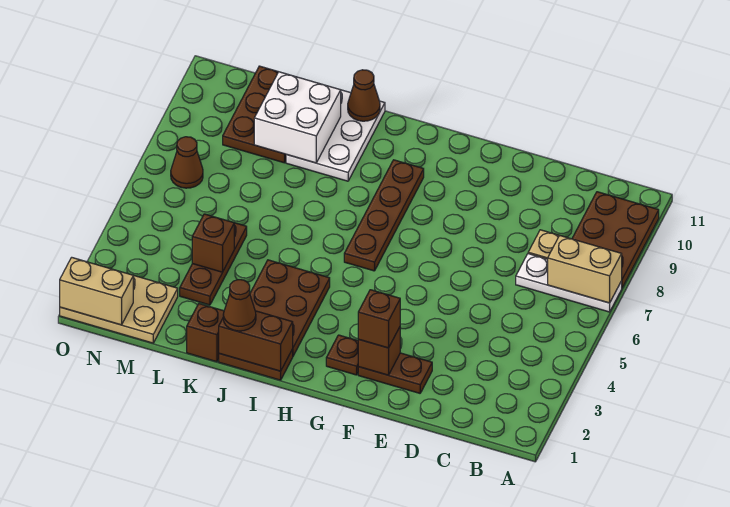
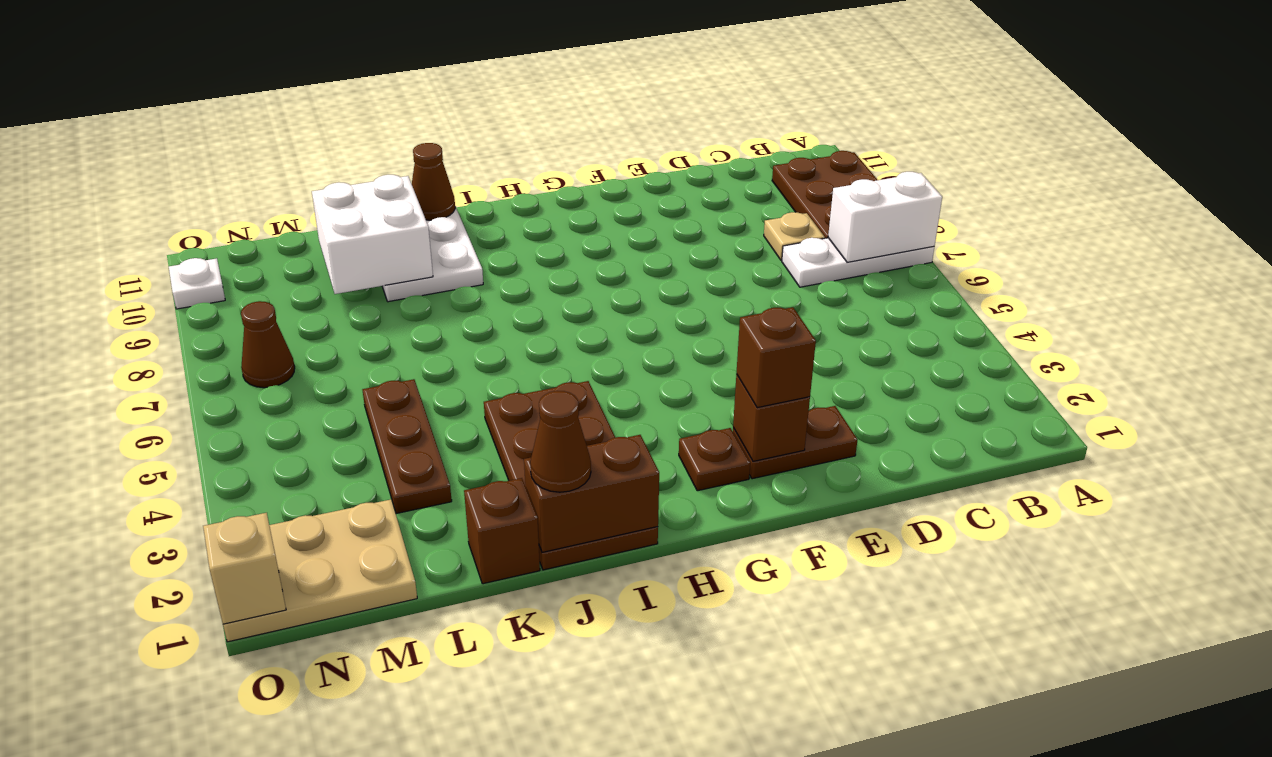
tan 1x2 brick [548,235,622,303] -> white 1x2 brick [828,172,942,262]
brown 1x4 plate [344,160,424,271] -> none
brown 1x1 brick [192,214,234,272] -> none
brown 2x3 plate [223,66,286,163] -> none
tan 1x2 brick [60,257,133,325] -> tan 1x1 brick [203,513,286,624]
none -> white 1x1 plate [169,258,225,309]

